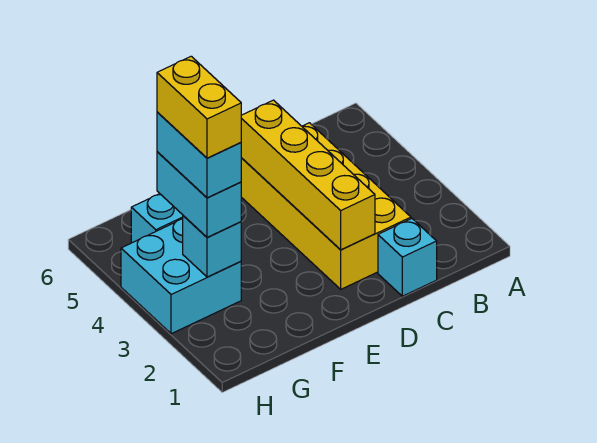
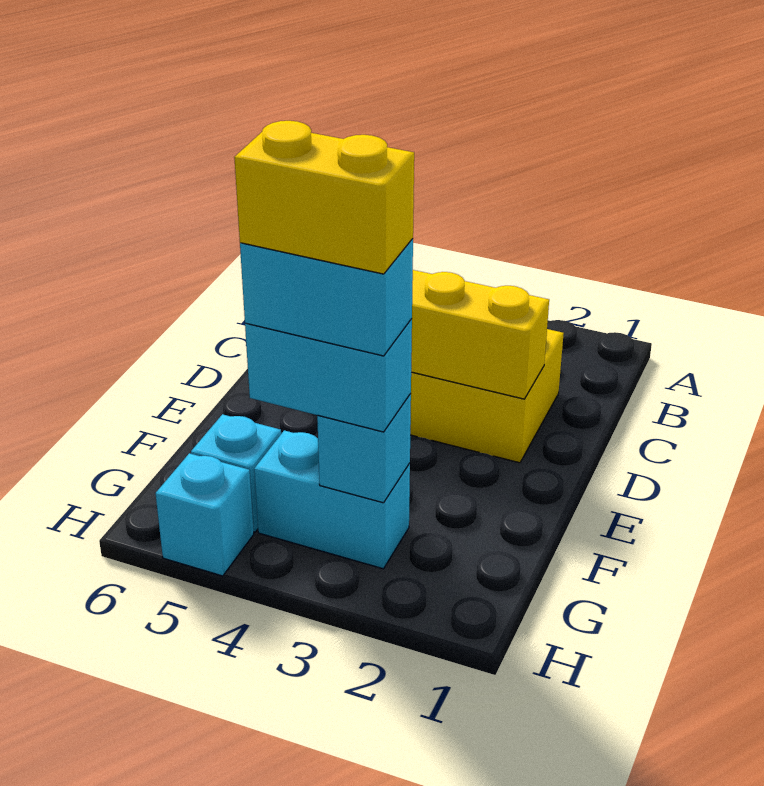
cyan 1x1 brick [378,219,437,296] -> cyan 1x1 brick moved to [155,453,254,576]
cyan 2x2 brick [121,219,241,334] -> cyan 1x2 brick [254,430,410,569]

